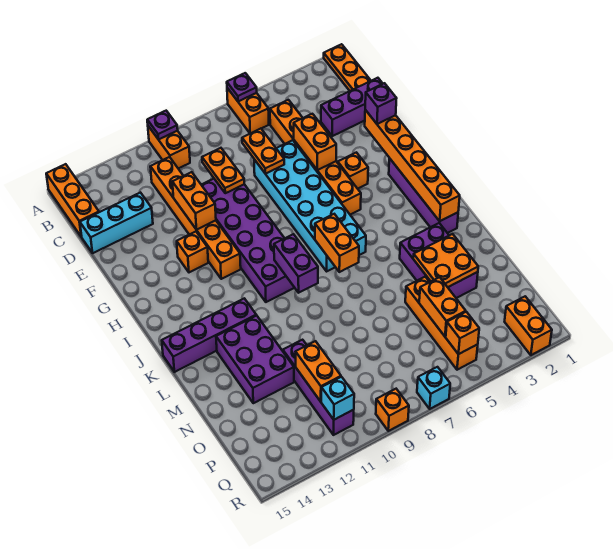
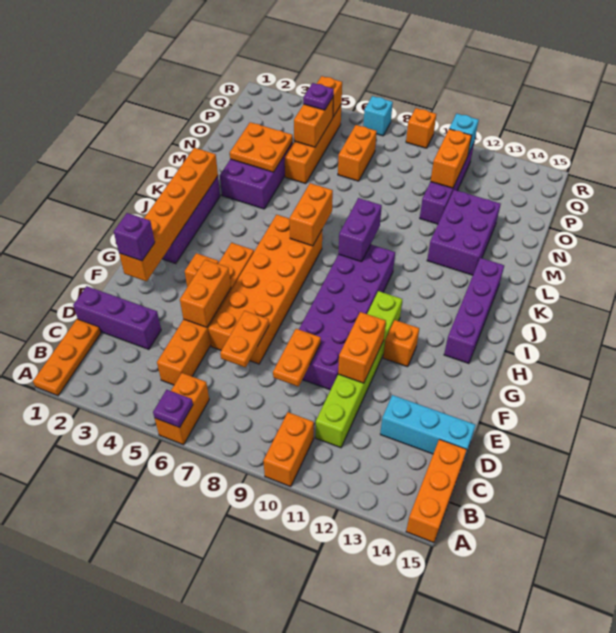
purple 1x1 plate [147,111,178,140] -> purple 1x1 plate moved to [303,83,334,110]
orange 1x6 brick [150,157,241,279] -> lime 1x6 brick [315,291,402,448]
cyan 2x6 brick [254,140,366,271] -> orange 2x6 brick [208,215,322,364]
purple 1x4 brick [162,298,256,372] -> purple 1x4 brick turned to [444,258,504,364]
orange 1x2 brick [505,296,552,355] -> orange 1x2 brick moved to [338,125,377,181]

